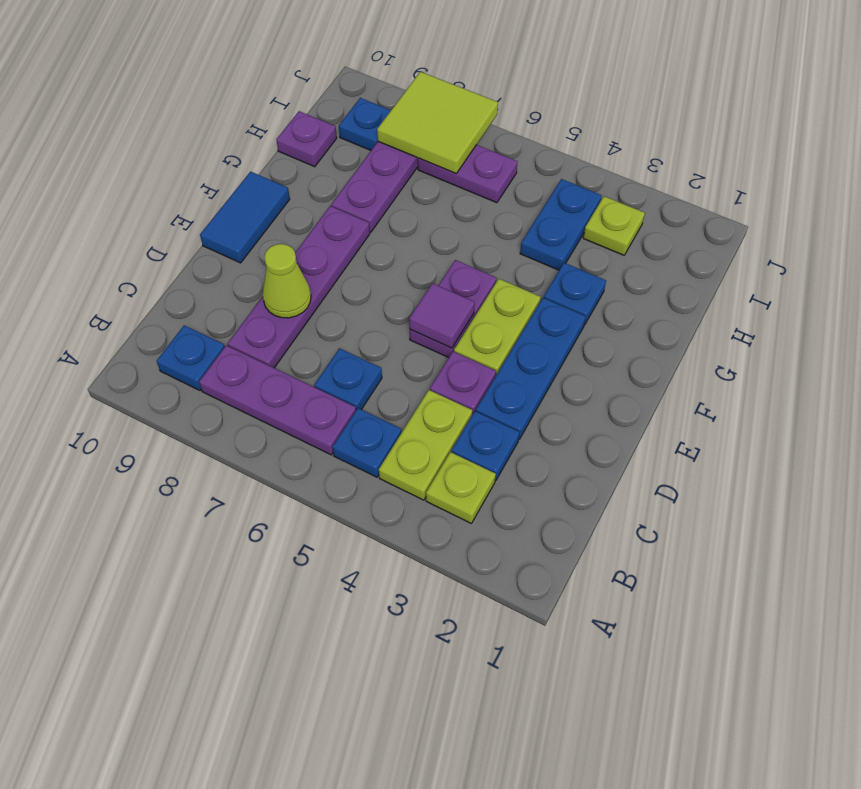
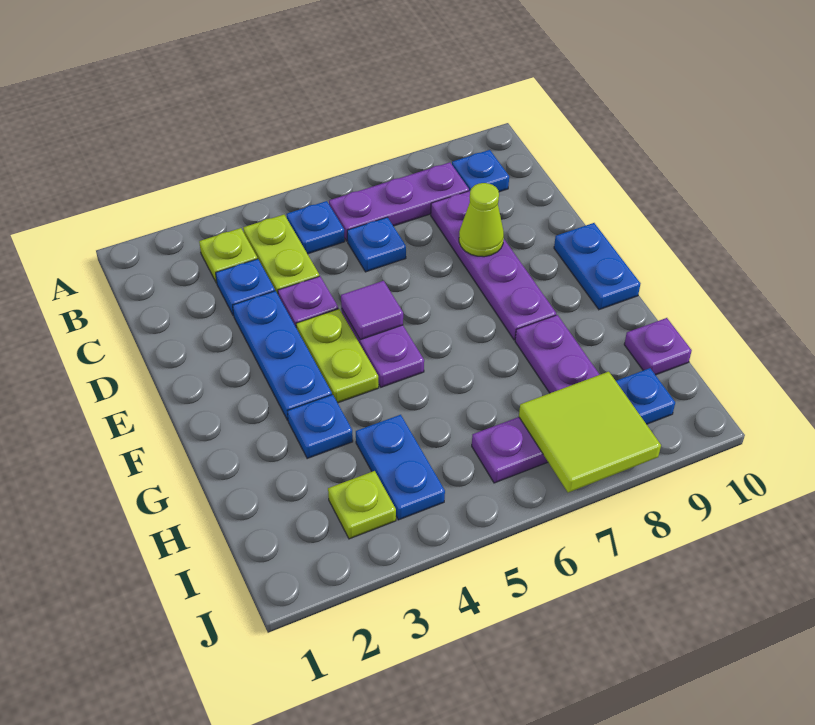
blue 1x2 tile [200,172,290,263] -> blue 1x2 plate [554,223,640,310]

